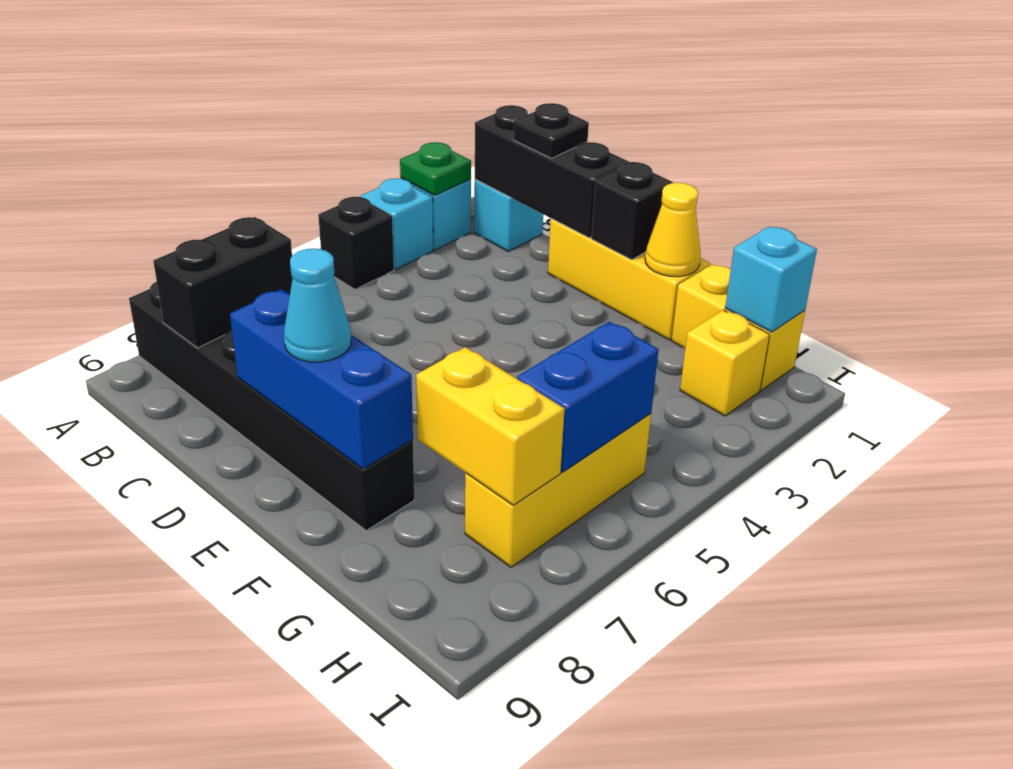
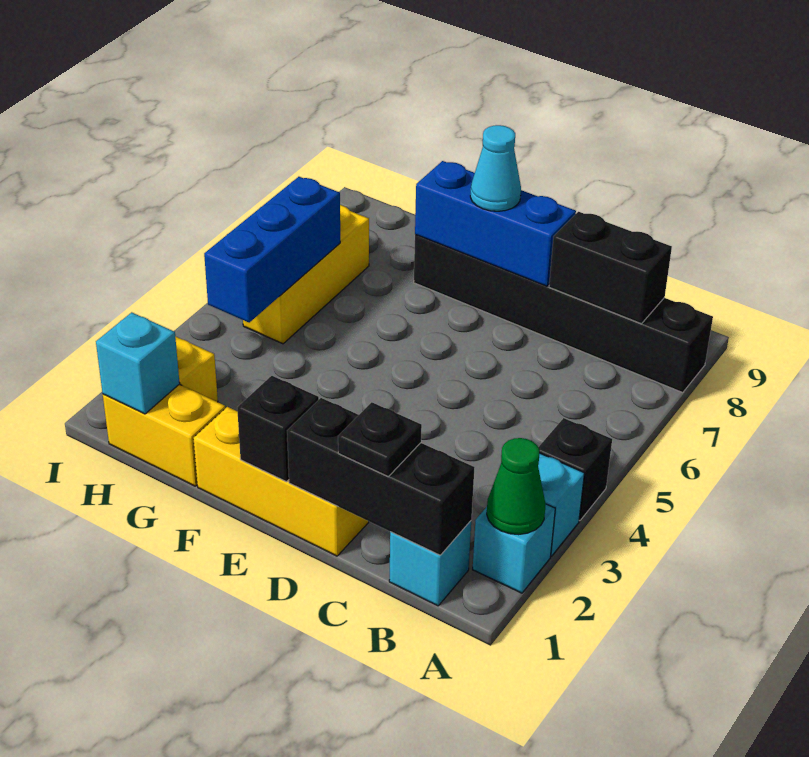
green 1x1 plate [400,142,471,195] -> green 1x1 cone [487,438,545,535]
black 1x2 brick [153,217,293,348] -> black 1x2 brick turned to [549,212,672,324]
yellow 1x1 cone [645,183,701,277] -> none
yellow 1x2 brick [416,347,565,505] -> none
blue 1x2 brick [517,322,659,472] -> blue 1x3 brick [204,177,340,322]

